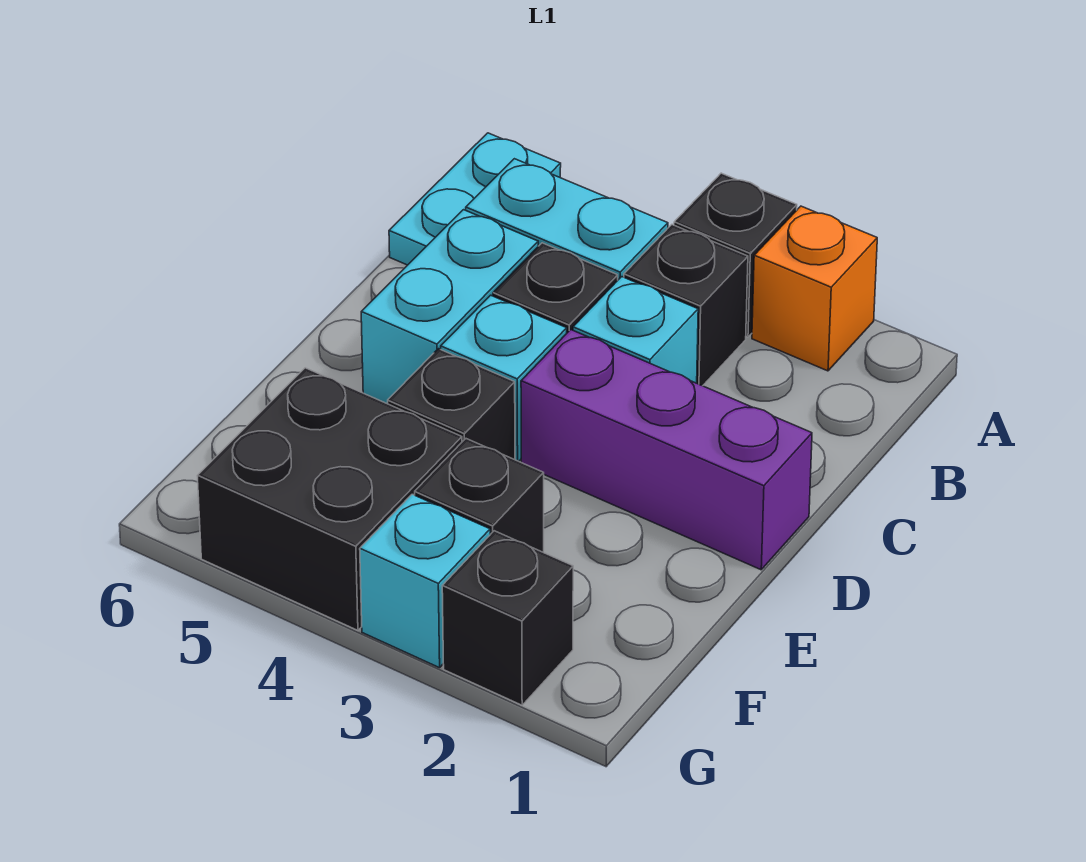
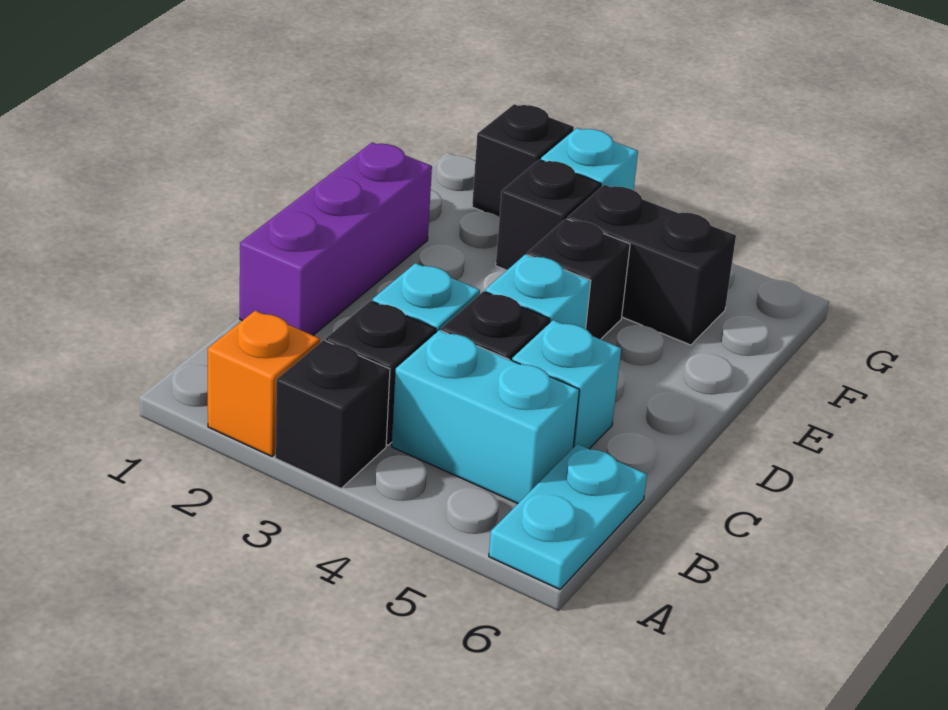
cyan 1x2 brick [361,210,538,404] -> cyan 1x1 brick [512,320,621,449]
purple 1x3 brick [521,330,812,570] -> purple 1x3 brick turned to [240,143,432,335]
black 2x2 brick [197,368,462,630] -> black 1x2 brick [567,185,736,345]

